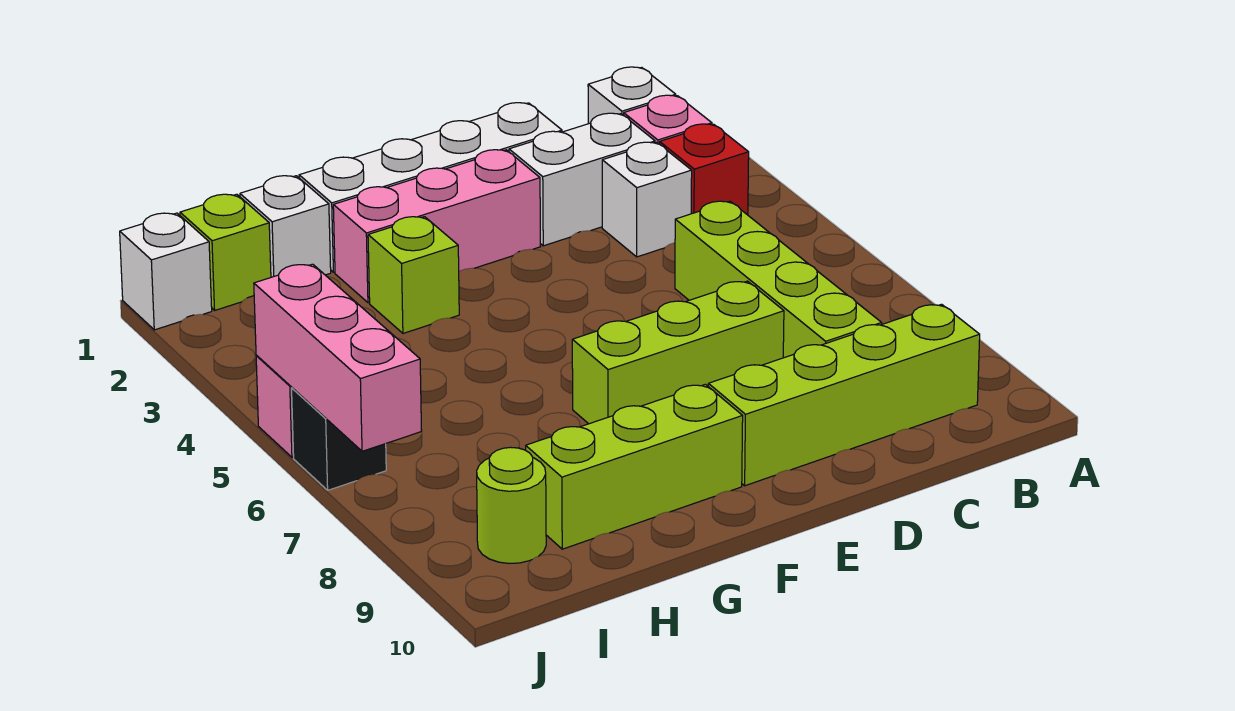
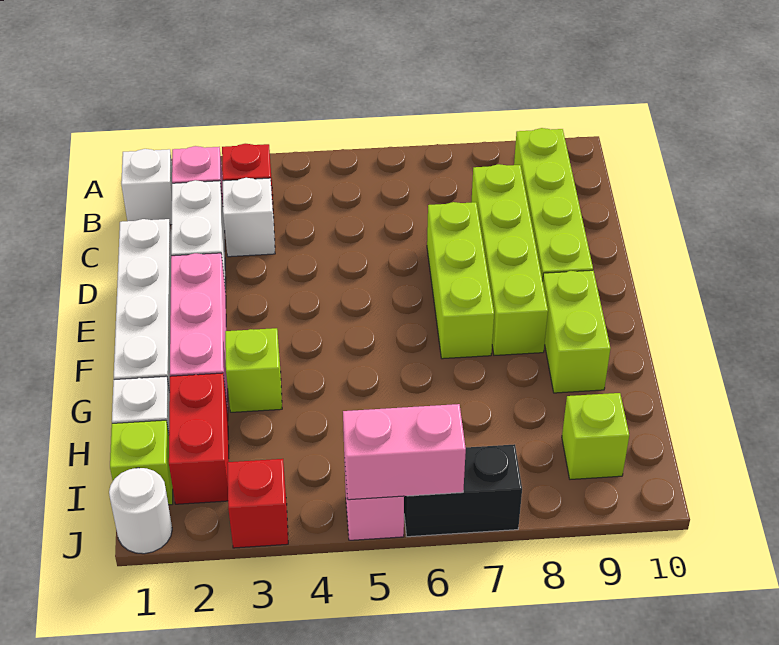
lime 1x4 brick [675,201,882,358] -> lime 1x4 brick turned to [471,164,548,355]
lime 1x3 brick [526,384,743,549] -> lime 1x2 brick [543,270,610,393]
none -> red 1x2 brick [169,373,229,504]
lime 1x1 round brick [477,447,546,563] -> lime 1x1 brick [562,393,629,479]
white 1x1 brick [120,213,212,330] -> white 1x1 round brick [109,468,172,554]
none -> red 1x1 brick [227,459,288,548]
pink 1x3 brick [254,264,421,451] -> pink 1x2 brick [343,404,466,500]
black 1x1 brick [292,388,386,490] -> black 1x2 brick [404,444,522,537]

